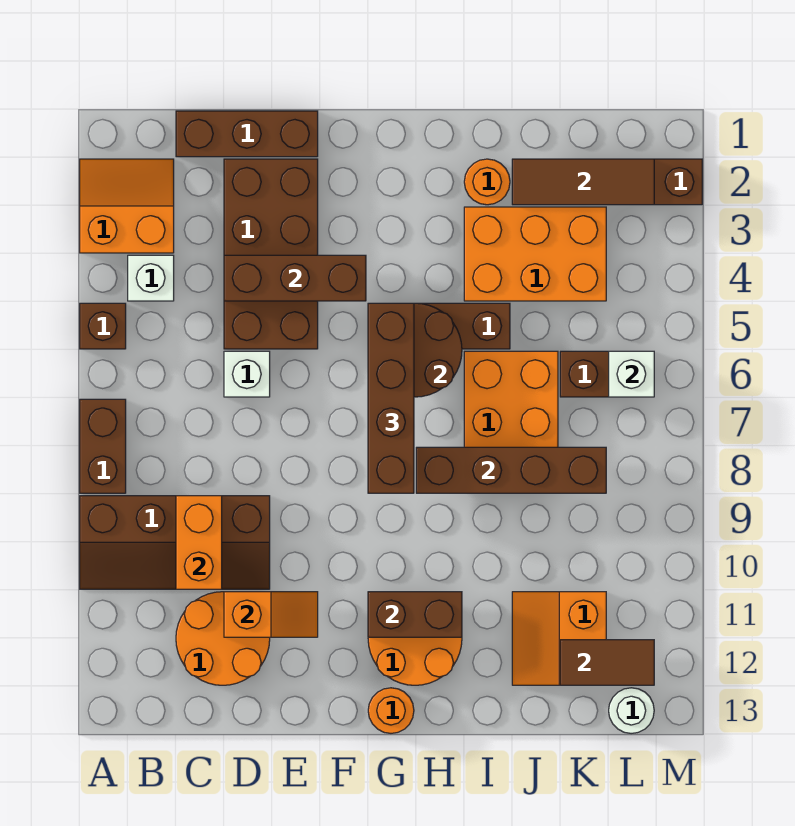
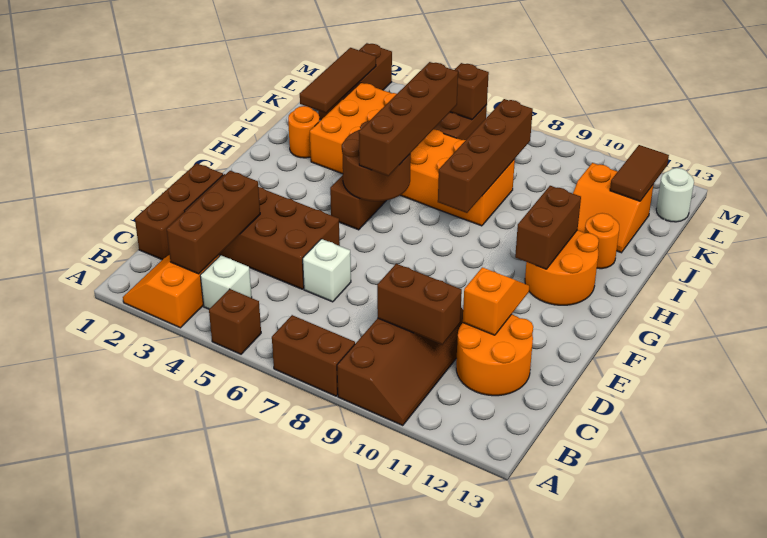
orange 1x2 brick [176,496,222,589] -> brown 1x2 brick [377,264,462,344]
brown 1x3 brick [224,255,366,301] -> brown 1x3 brick moved to [167,171,260,274]
brown 1x4 brick [368,303,414,493] -> brown 1x4 brick turned to [359,62,458,176]
orange 1x1 round brick [368,688,414,733] -> orange 1x1 round brick moved to [585,213,619,269]
white 1x1 brick [609,351,654,397] -> brown 1x1 brick [450,63,489,120]

